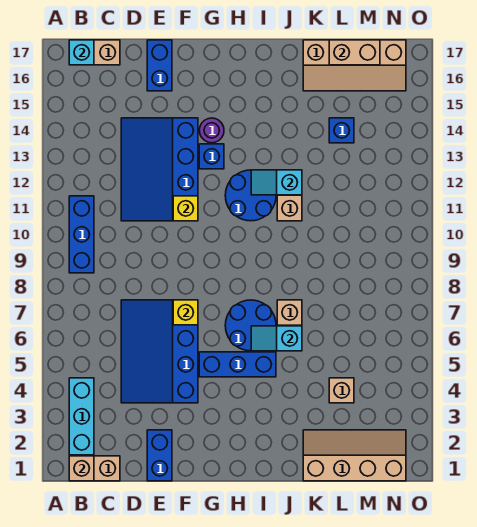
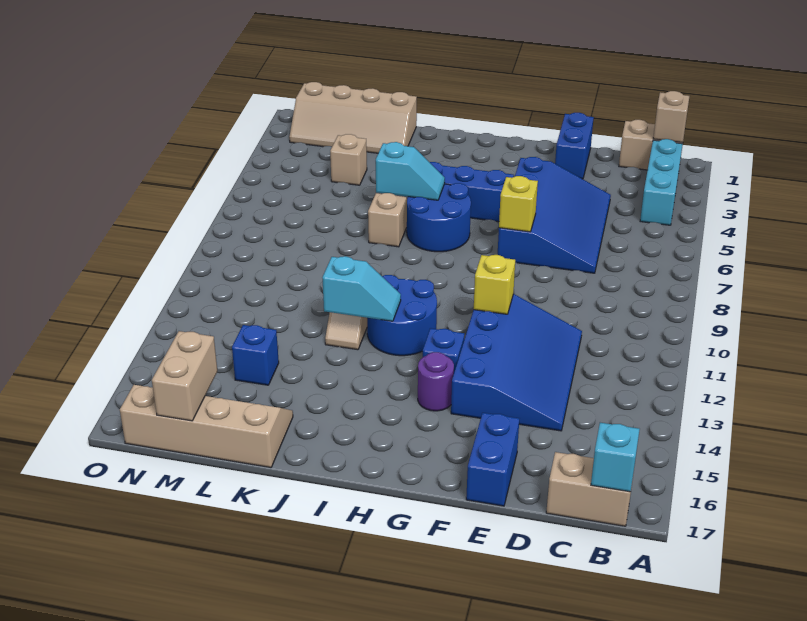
blue 1x3 brick [69,196,94,273] -> none
tan 1x2 brick [329,40,380,65] -> tan 1x2 brick turned to [152,331,217,421]

